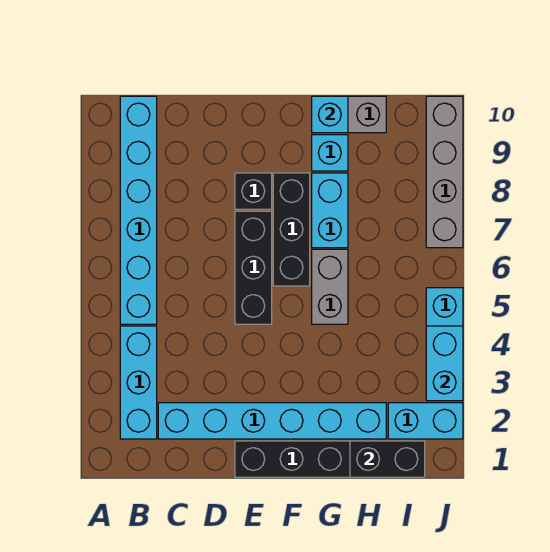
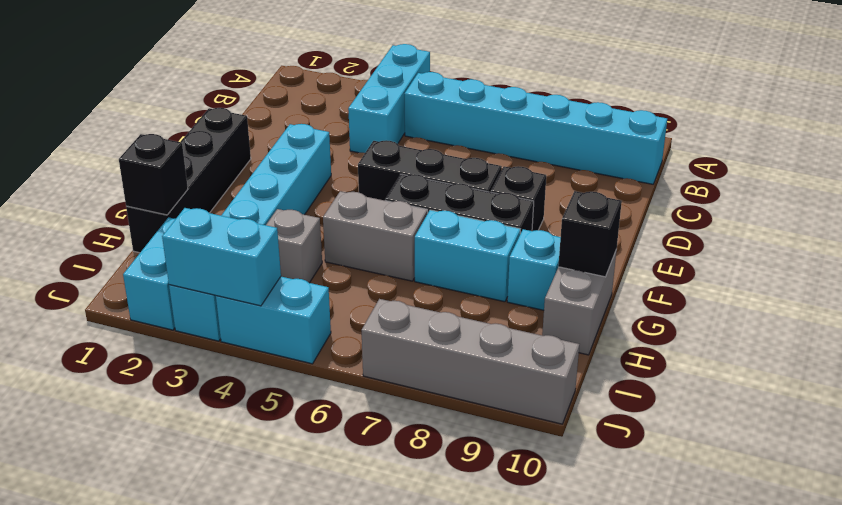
cyan 1x3 brick [120,326,157,439] -> cyan 1x3 brick turned to [348,44,430,153]
cyan 1x6 brick [158,403,386,439] -> cyan 1x6 brick moved to [169,124,331,341]
cyan 1x1 brick [312,96,348,133] -> black 1x1 brick [558,191,622,277]
black 1x2 brick [350,441,425,477] -> black 1x1 brick [119,134,188,215]
none -> grey 1x1 brick [266,209,322,283]

